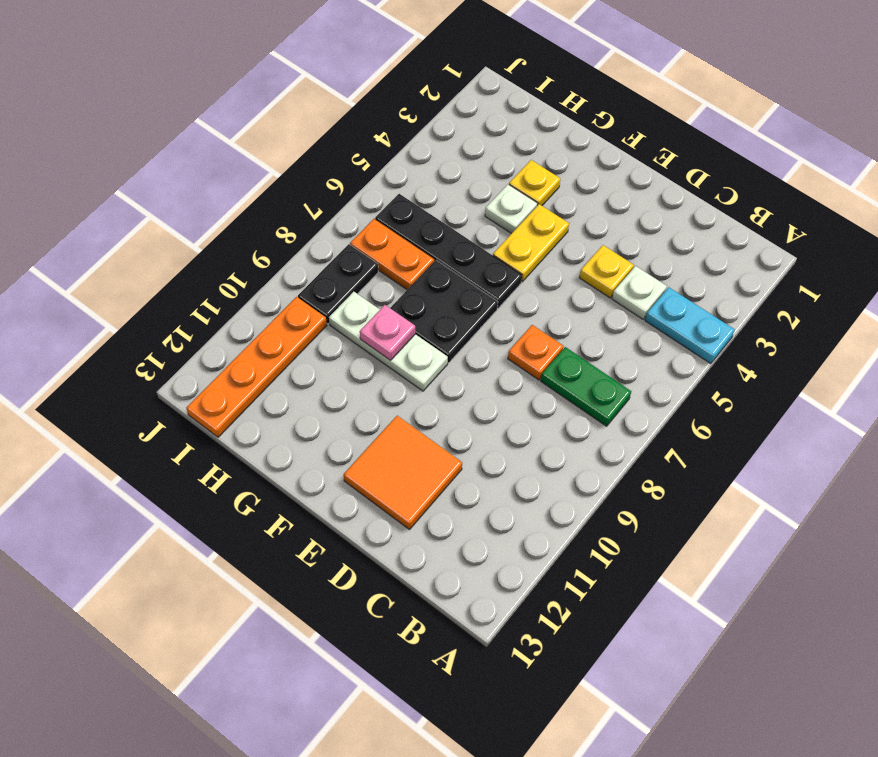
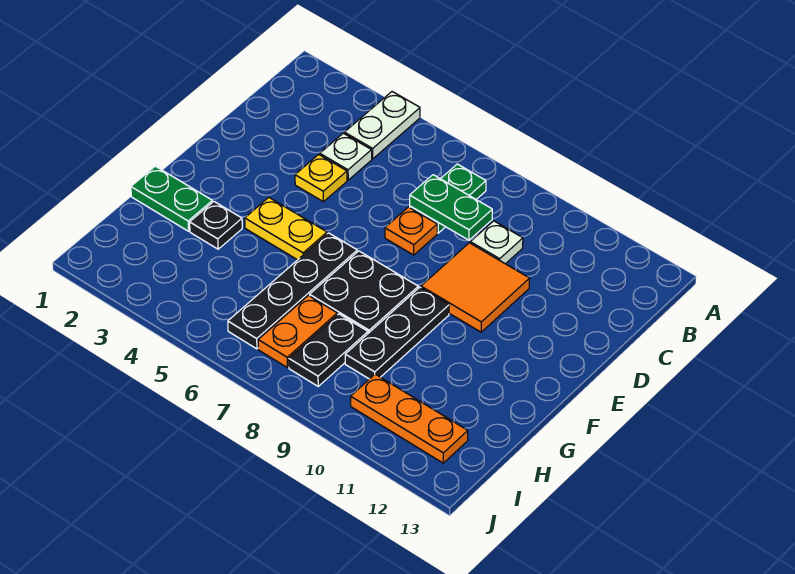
cyan 1x2 plate [645,287,735,364] -> white 1x2 plate [344,92,420,159]
none -> green 1x2 plate [410,175,492,240]
orange 2x2 tile [344,416,462,530] -> orange 2x2 tile moved to [421,243,530,332]
white 1x3 plate [329,292,448,391] -> black 1x3 plate [345,287,449,379]
none -> green 1x2 plate [131,166,212,231]
yellow 1x1 plate [509,160,560,206] -> black 1x1 plate [190,202,242,249]
white 1x1 plate [485,184,538,234] -> white 1x1 plate moved to [470,221,523,264]
pink 1x1 plate [360,305,415,360] -> none
black 1x2 plate [298,244,378,324] -> black 1x2 plate turned to [289,314,368,386]
orange 1x4 plate [186,297,327,437] -> orange 1x3 plate [351,374,468,463]

